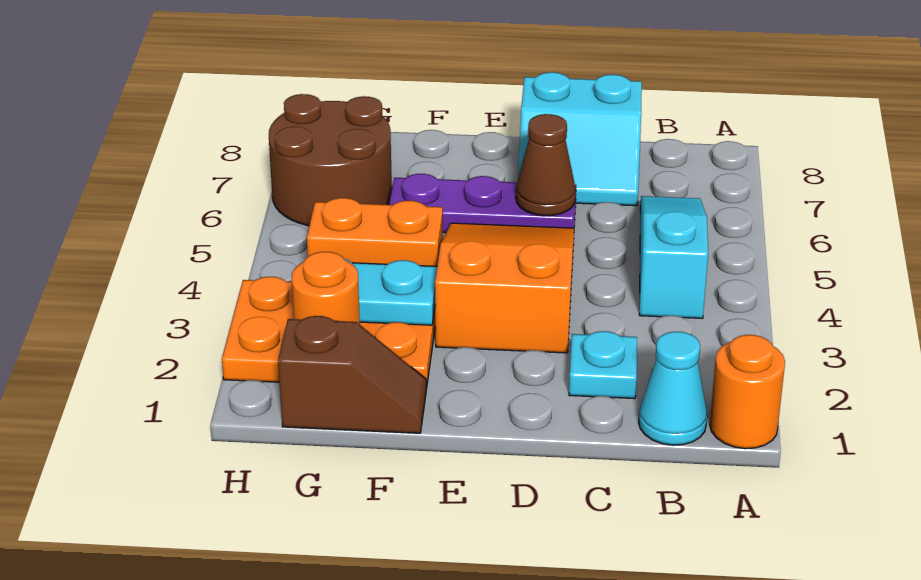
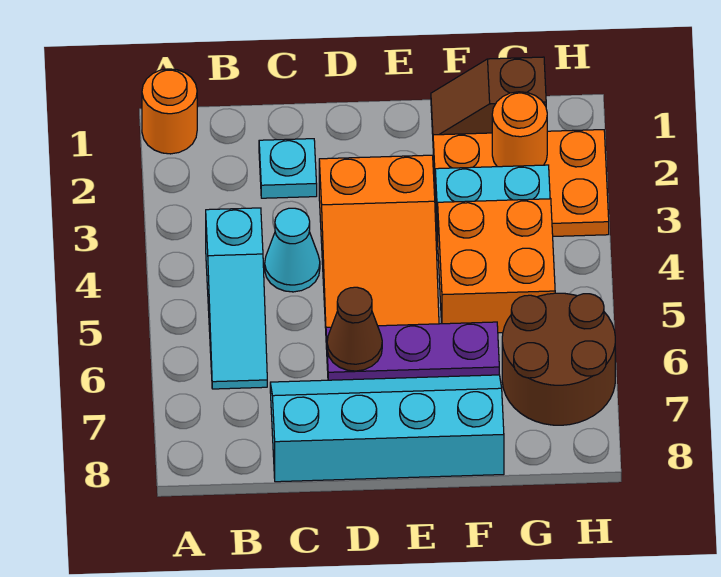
cyan 1x1 cone [639,332,707,445] -> cyan 1x1 cone moved to [265,208,320,292]
cyan 2x2 slope [518,72,642,206] -> cyan 2x4 slope [270,375,504,482]
orange 1x2 brick [307,198,443,266] -> orange 2x2 brick [438,199,555,333]

